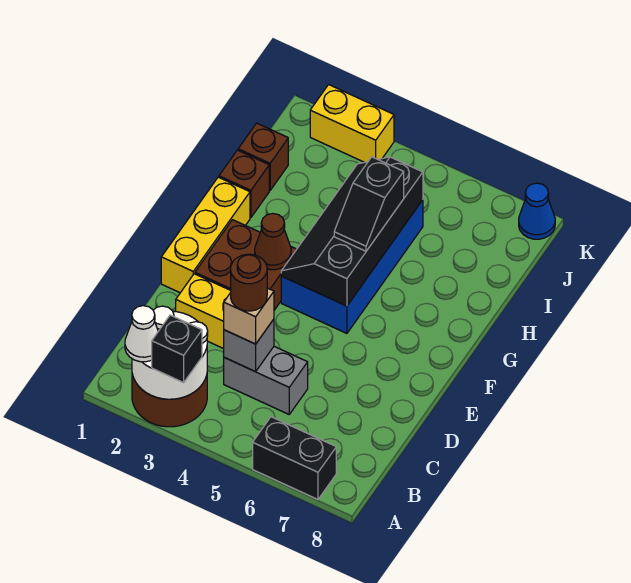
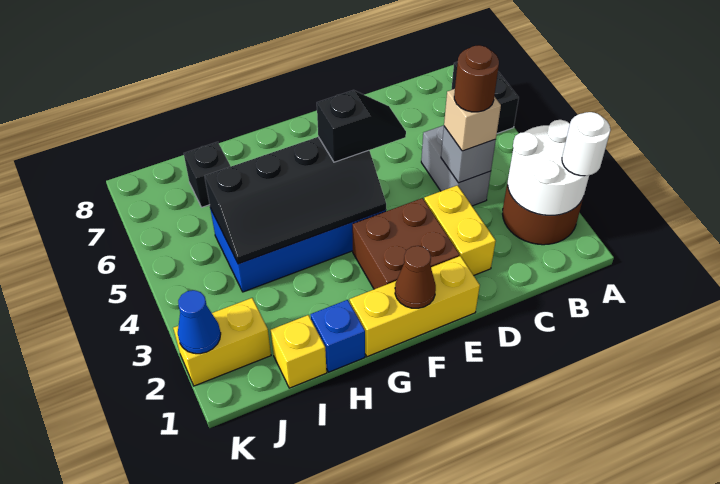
white 1x1 cone [125,306,158,362] -> white 1x1 round brick [562,112,610,176]
black 1x1 brick [152,315,202,383] -> black 1x1 brick moved to [184,142,230,207]
brown 1x1 cone [255,214,291,270] -> brown 1x1 cone moved to [395,246,436,308]
black 1x2 slope [334,157,404,251] -> black 1x2 slope moved to [317,90,406,162]
brown 1x1 brick [219,150,269,218] -> blue 1x1 brick [310,300,365,372]
brown 1x1 brick [238,123,288,190] -> yellow 1x1 brick [271,315,327,388]
yellow 1x2 brick [310,85,394,162] -> yellow 1x2 brick turned to [173,298,271,386]
blue 1x1 cone [519,183,555,239] -> blue 1x1 cone moved to [178,290,221,354]

